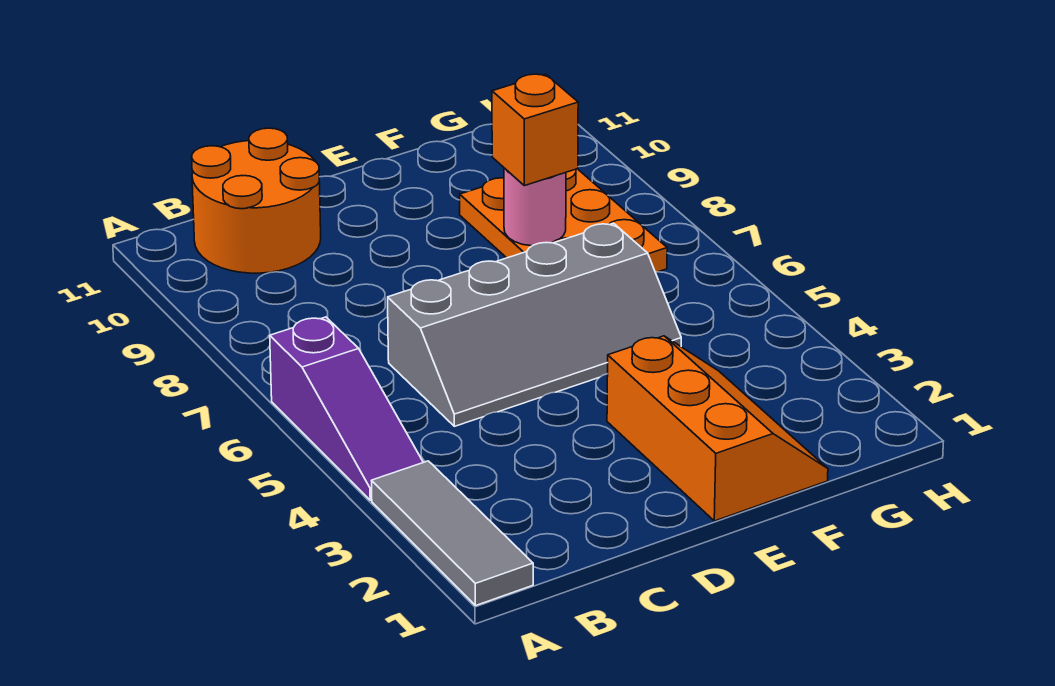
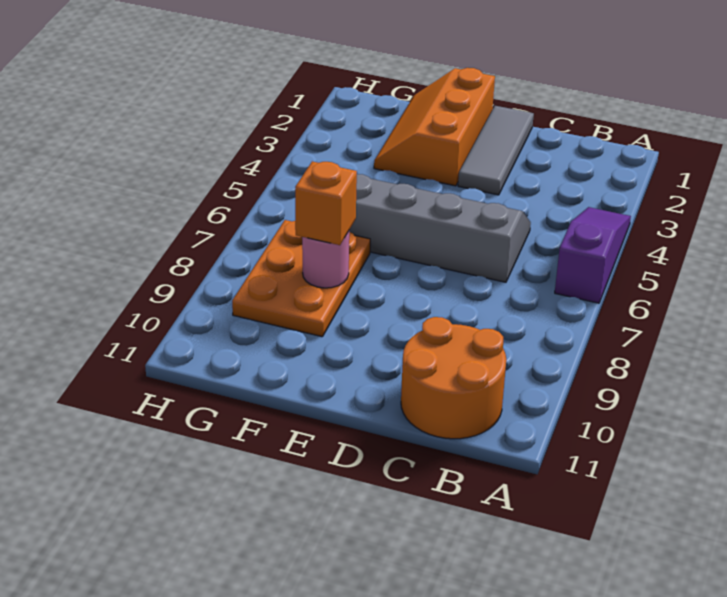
grey 1x3 tile [372,461,533,606] -> grey 1x3 tile moved to [458,106,534,195]

